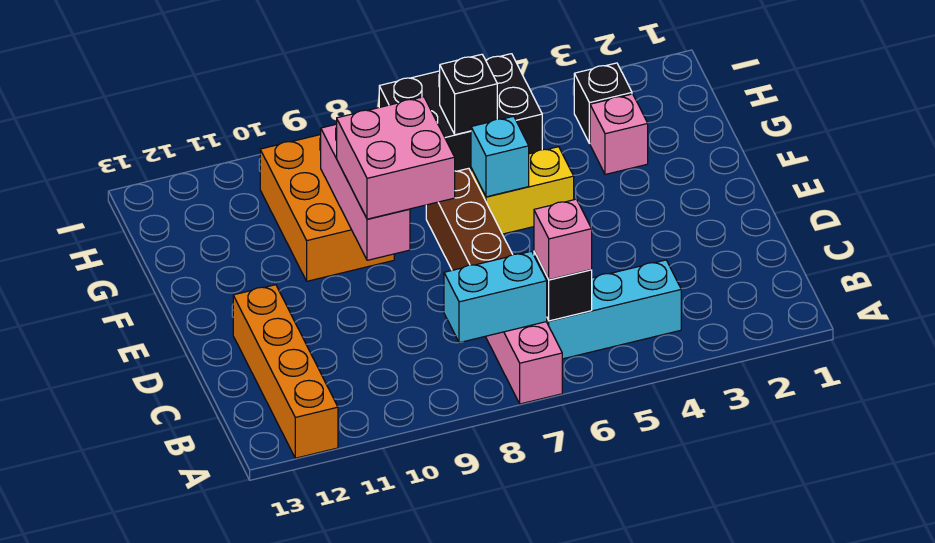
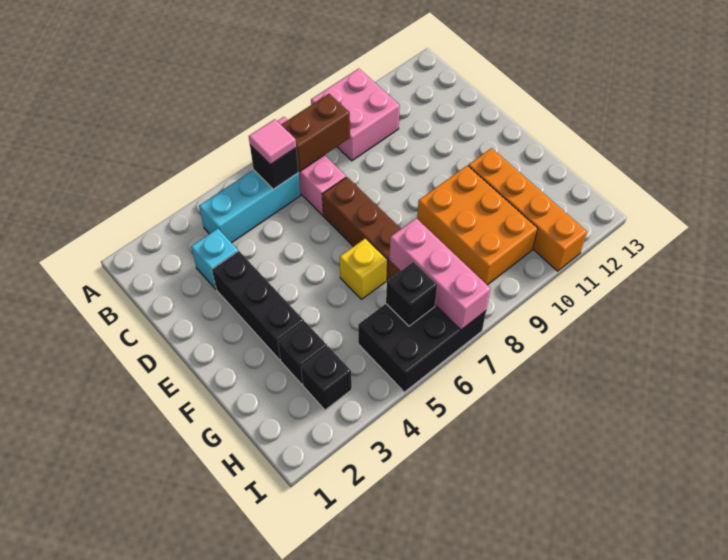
orange 1x4 brick [233,285,338,458] -> orange 1x4 brick moved to [468,148,587,271]
pink 1x1 brick [534,199,592,280] -> pink 1x1 tile [249,119,296,165]
cyan 1x2 brick [444,251,547,343] -> brown 1x2 brick [281,94,350,171]
none -> black 1x3 brick [212,251,304,360]
pink 2x2 brick [337,97,455,219] -> pink 2x2 brick moved to [311,69,400,161]
pink 1x3 brick [321,124,410,260] -> pink 1x3 brick moved to [389,218,491,330]
yellow 1x2 brick [471,147,574,234] -> yellow 1x1 brick [340,239,387,299]
cyan 1x1 brick [471,116,529,197] -> cyan 1x1 brick moved to [191,229,238,289]
pink 1x1 brick [590,94,648,174] -> black 1x1 brick [278,322,327,385]

